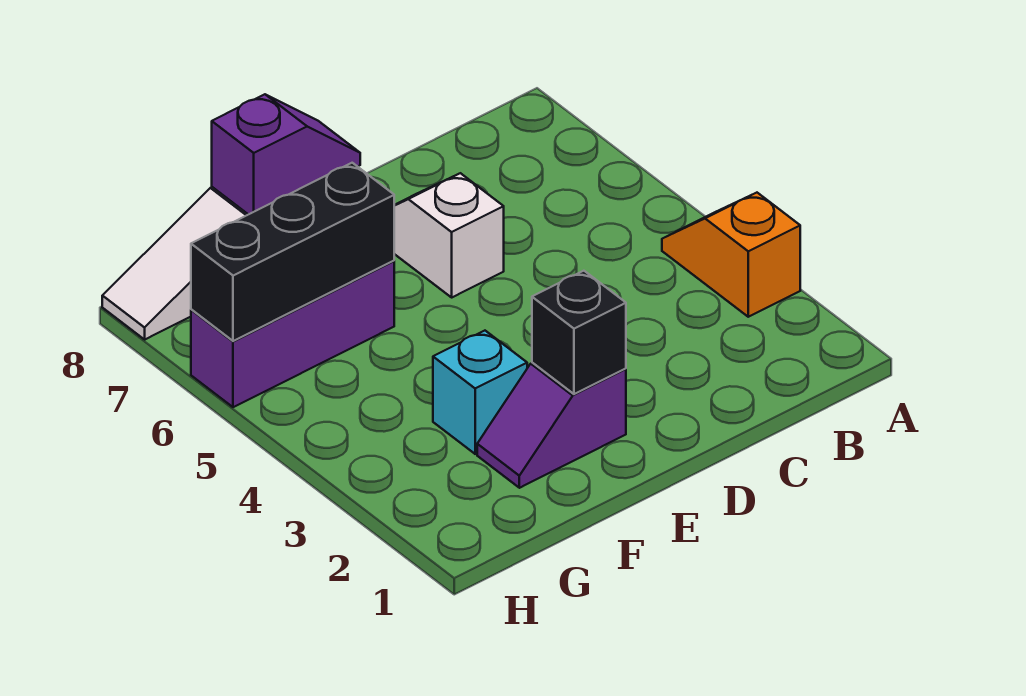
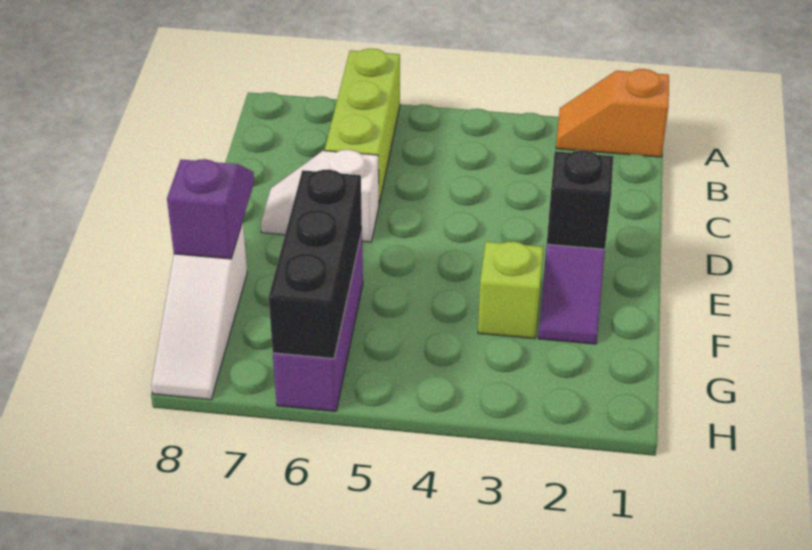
orange 1x2 slope [662,193,800,317] -> orange 1x2 slope moved to [556,69,669,157]
none -> lime 1x3 brick [325,49,400,203]
cyan 1x1 brick [433,331,527,454] -> lime 1x1 brick [478,242,543,339]

